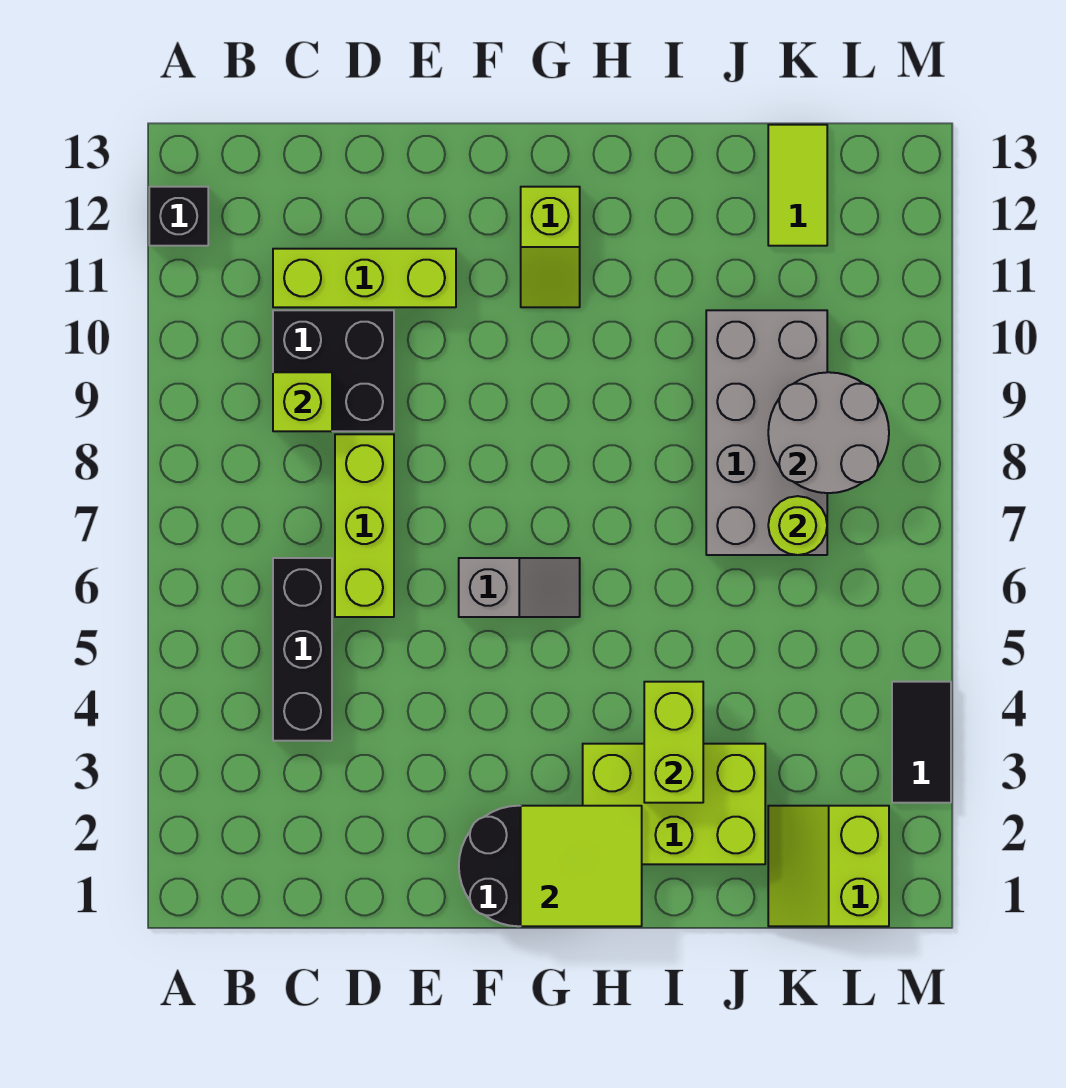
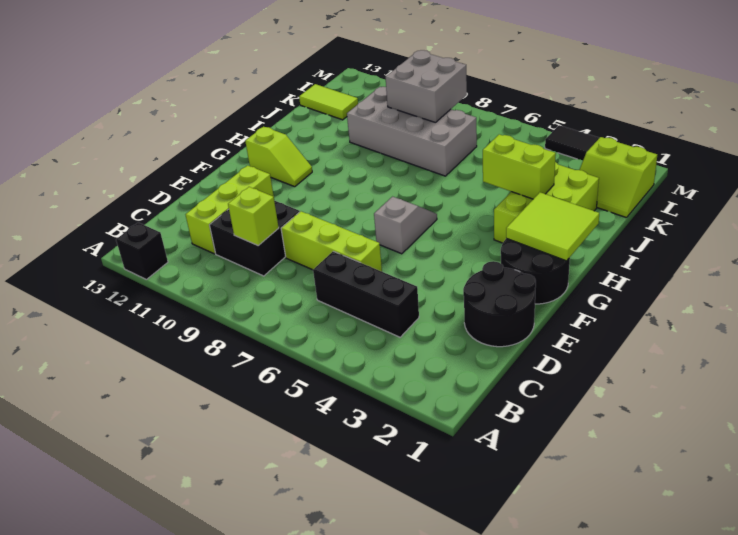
none -> black 2x2 round brick [463,261,536,347]
lime 1x1 round brick [768,496,827,555] -> none
grey 2x2 round brick [768,372,889,493] -> grey 2x2 brick [386,50,467,123]

